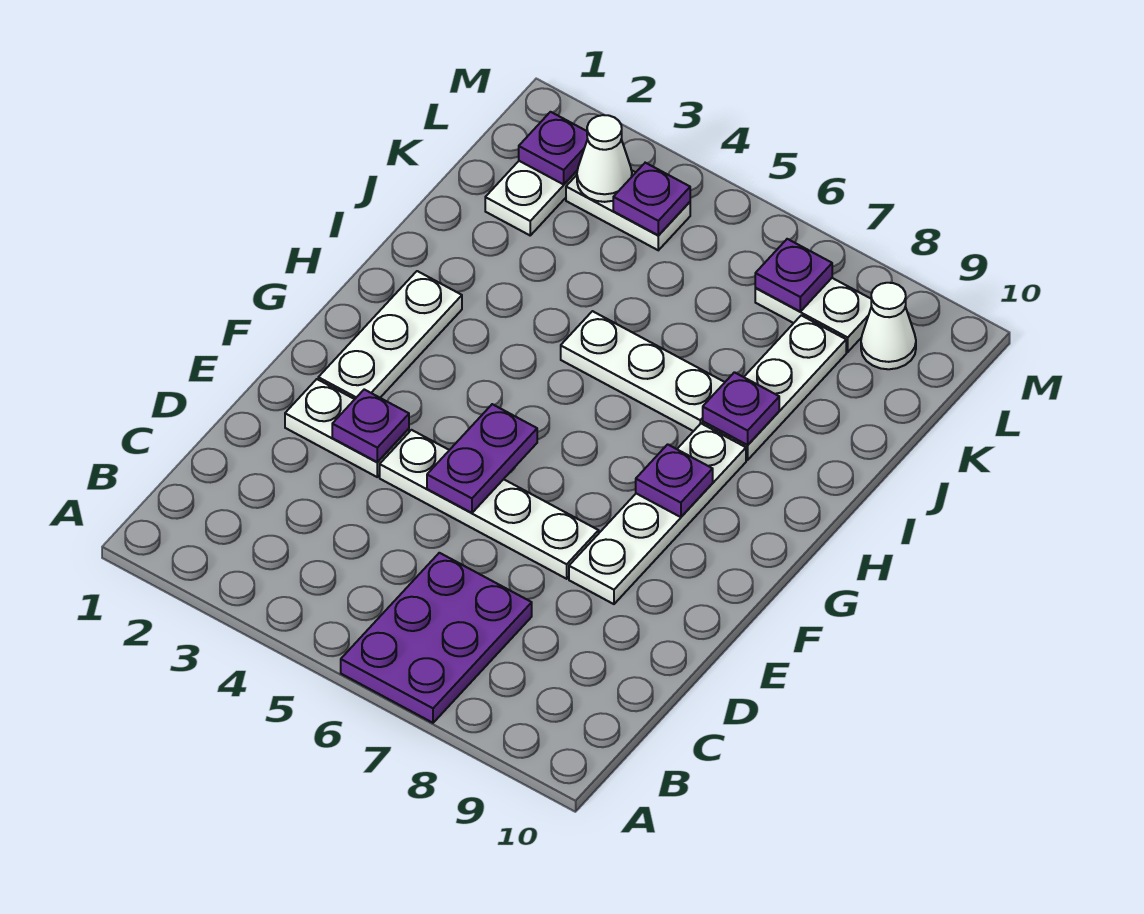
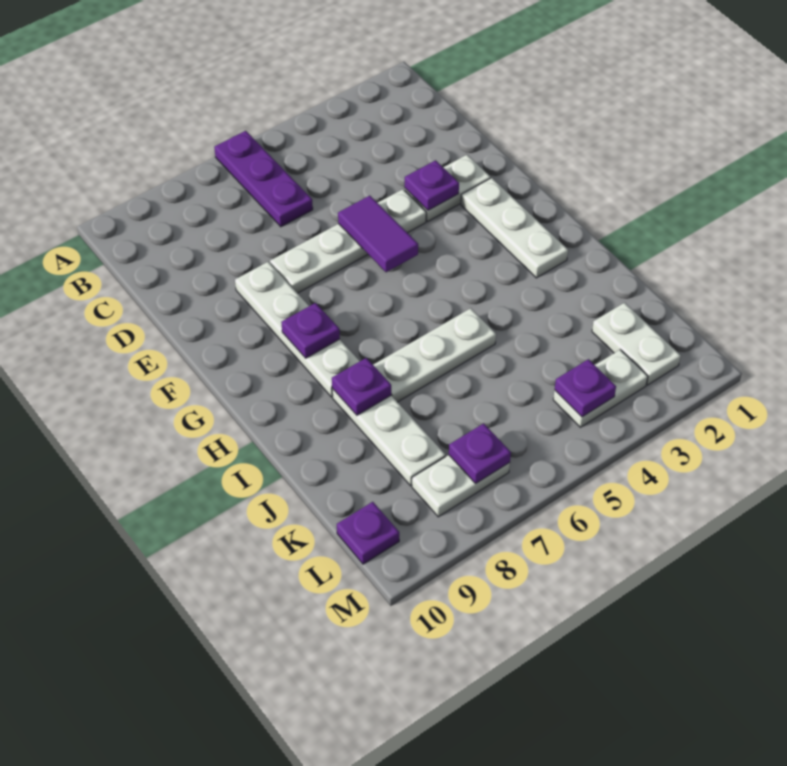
purple 2x3 plate [341,553,532,723] -> purple 1x3 plate [214,131,313,227]
purple 1x2 plate [427,404,537,513] -> purple 1x2 tile [338,196,418,272]
purple 1x1 plate [519,112,587,184] -> purple 1x1 plate moved to [337,502,399,564]
white 1x1 cone [577,115,632,202] -> none
white 1x1 cone [861,283,916,369] -> none

